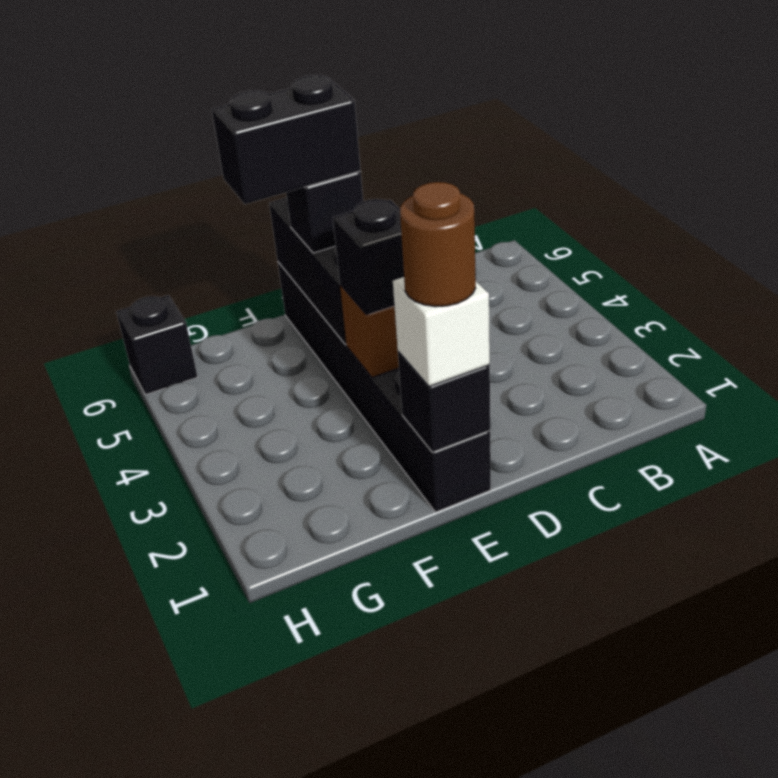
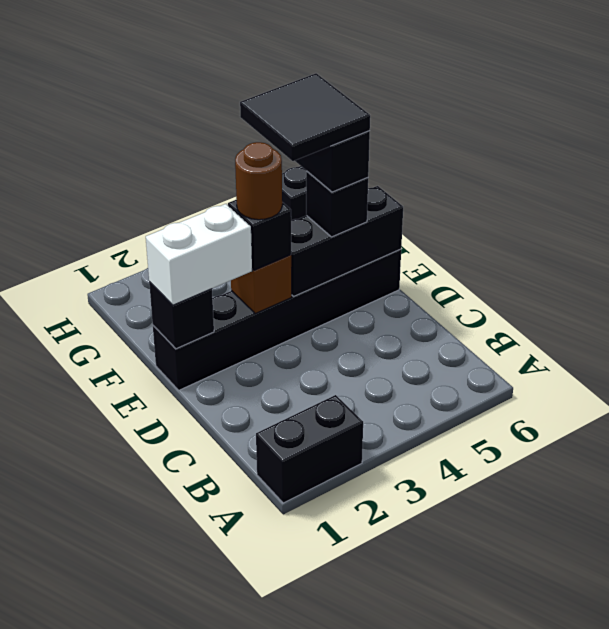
none -> black 1x2 brick [256,395,363,503]
white 1x1 brick [393,277,490,387] -> white 1x2 brick [146,204,252,305]
brown 1x1 round brick [400,182,476,307] -> brown 1x1 round brick moved to [235,142,282,220]
none -> black 2x2 tile [240,73,370,161]

